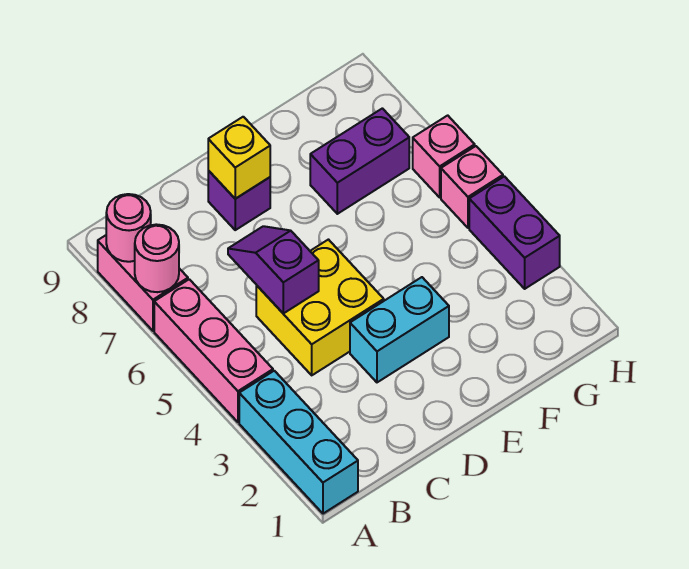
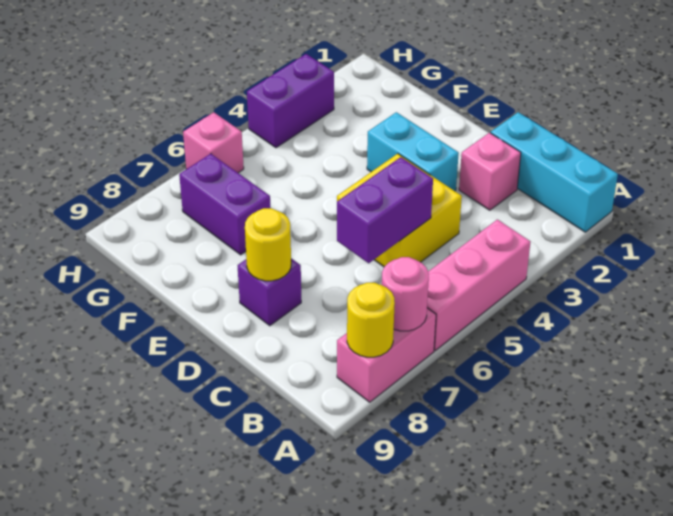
cyan 1x3 brick [239,371,358,514] -> cyan 1x3 brick turned to [491,112,618,232]
pink 1x1 round brick [106,194,151,262] -> yellow 1x1 round brick [347,283,395,357]
purple 1x2 slope [228,226,319,314] -> purple 1x2 brick [337,157,433,263]
yellow 1x1 brick [208,117,270,199] -> yellow 1x1 round brick [245,208,291,281]
pink 1x1 brick [441,146,503,228] -> pink 1x1 brick moved to [459,133,521,210]

